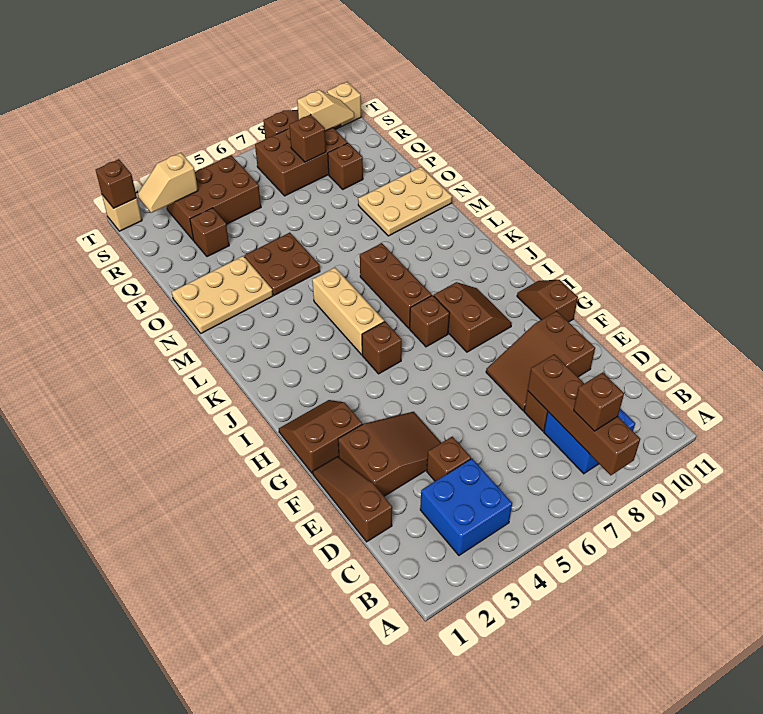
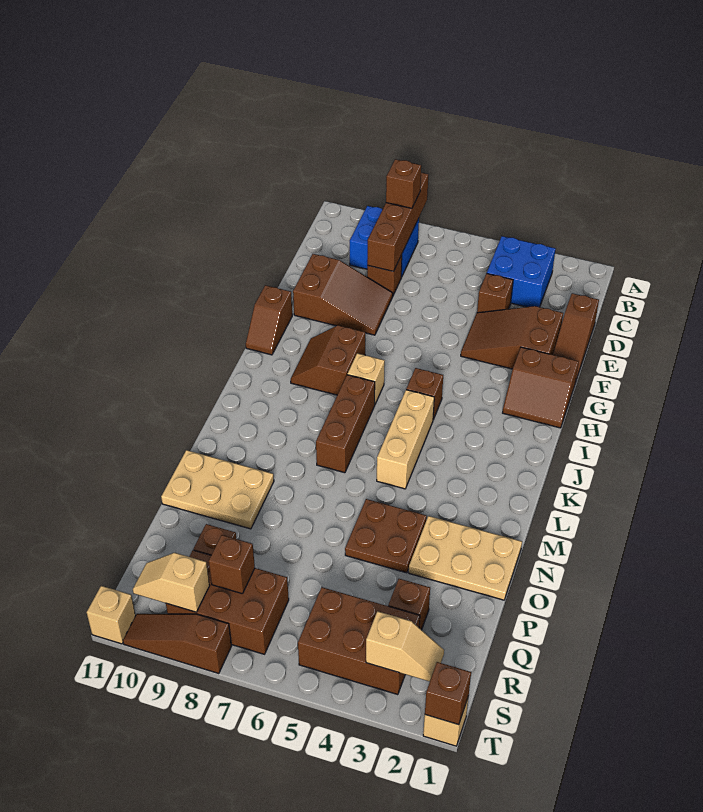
brown 1x1 brick [410,295,450,347] -> tan 1x1 brick [347,353,385,404]

